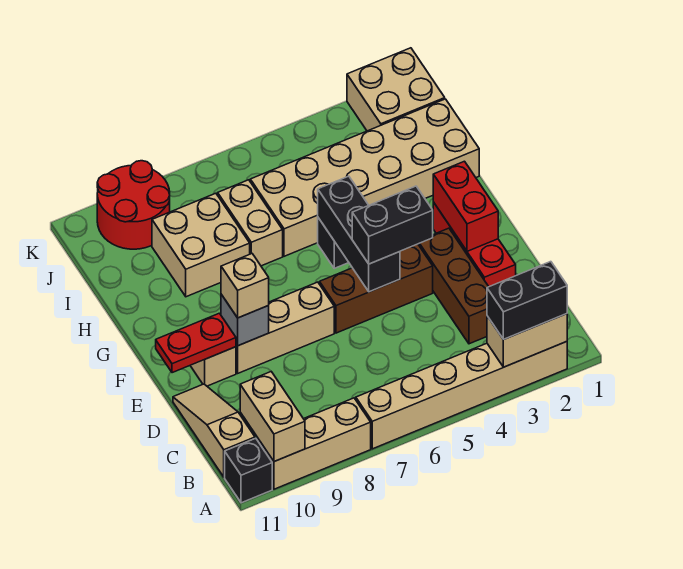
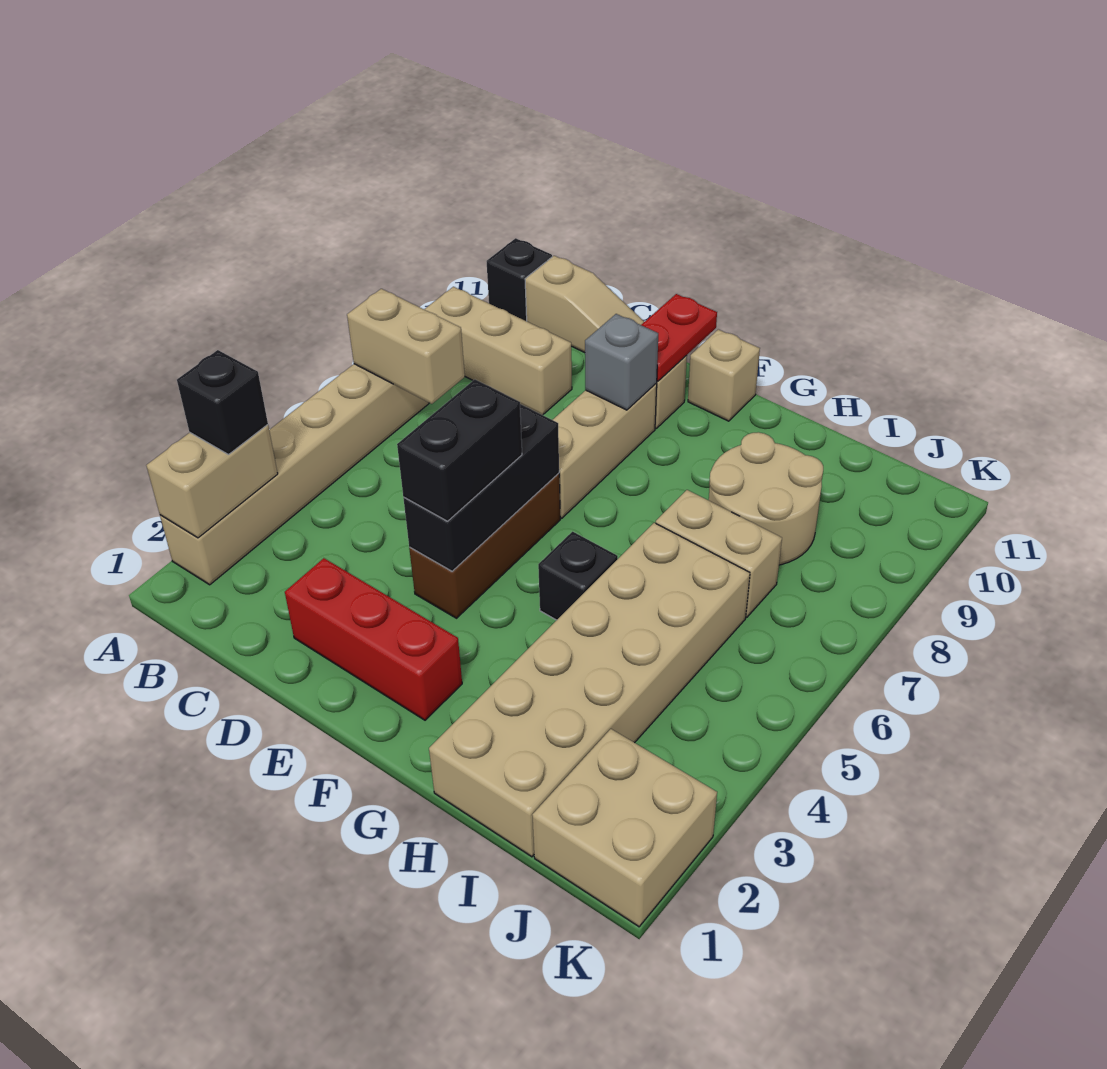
black 1x2 brick [487,262,567,339] -> black 1x1 brick [177,350,268,455]
tan 1x3 brick [257,398,371,489] -> tan 1x3 brick turned to [424,287,572,415]
tan 1x2 brick [240,372,305,462] -> tan 1x2 brick moved to [347,289,465,404]
brown 1x3 brick [418,228,489,344] -> none
red 1x2 brick [433,161,498,251] -> none
black 1x3 brick [318,176,400,292] -> black 1x3 brick turned to [403,404,559,571]
tan 1x1 brick [221,254,269,318] -> tan 1x1 brick moved to [688,329,760,421]
tan 2x2 brick [152,193,250,297] -> tan 2x2 round brick [709,432,823,565]
red 2x2 round brick [97,161,170,249] -> none

